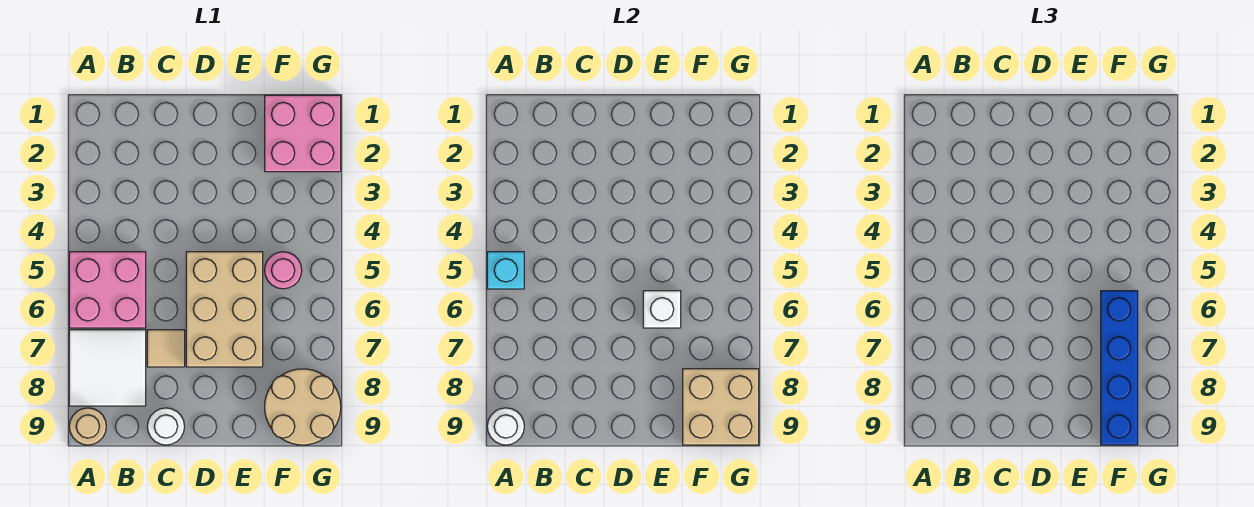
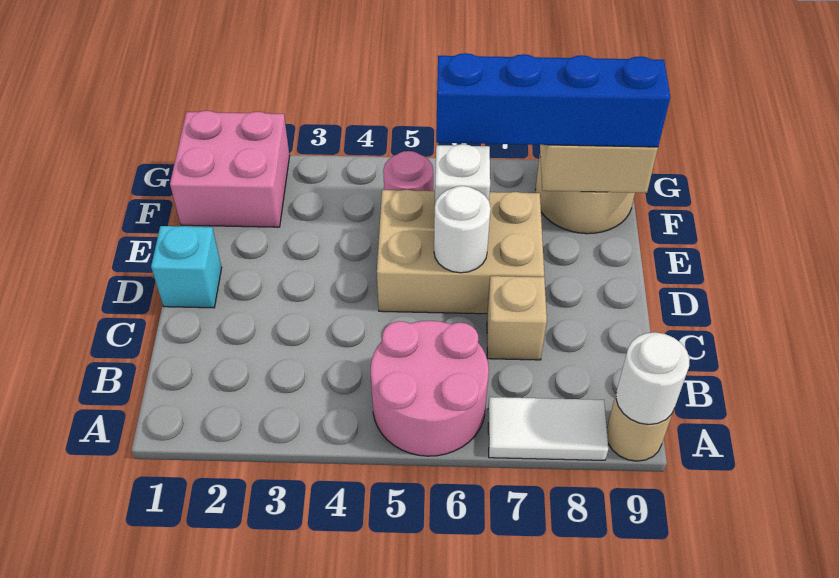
pink 2x2 brick [69,252,146,328] -> pink 2x2 round brick [371,321,489,456]
cyan 1x1 brick [487,252,524,289] -> cyan 1x1 brick moved to [151,226,222,308]
white 2x2 tile [69,330,146,406] -> white 1x2 tile [488,397,608,460]
tan 1x1 tile [147,330,185,367] -> tan 1x1 brick [487,276,547,360]
white 1x1 round brick [147,408,185,445] -> white 1x1 round brick moved to [434,186,491,273]

